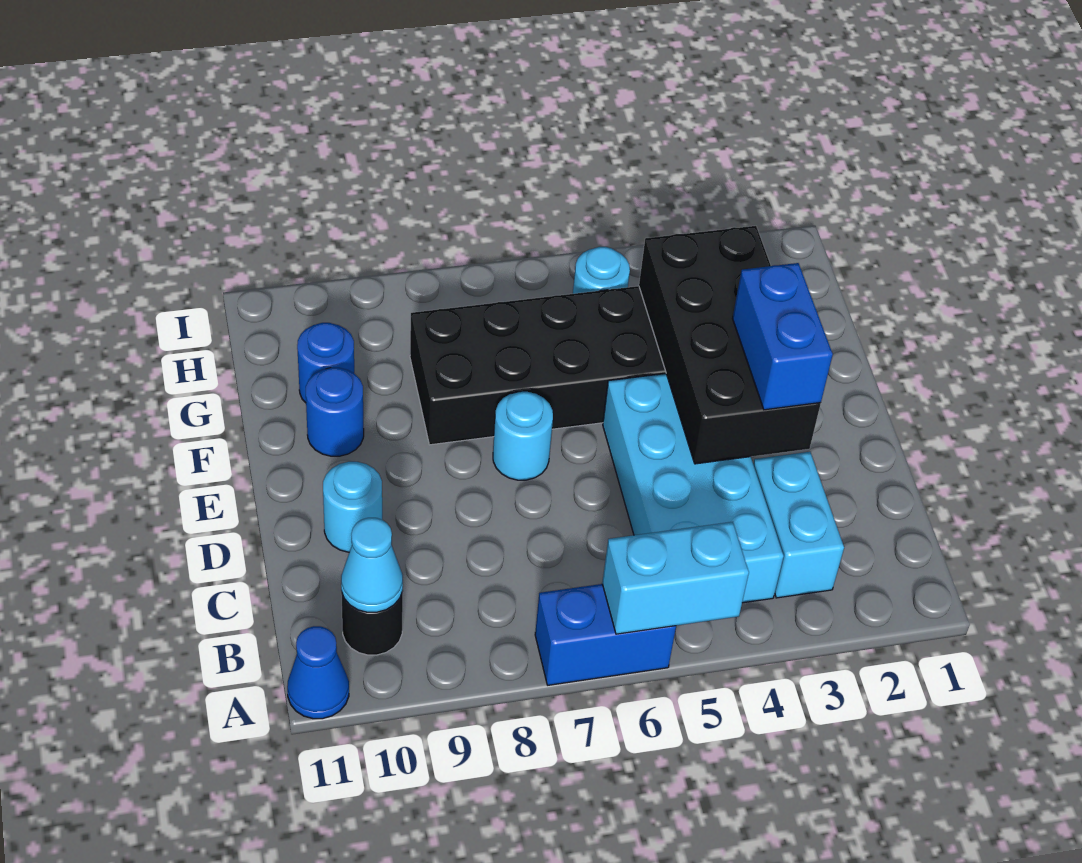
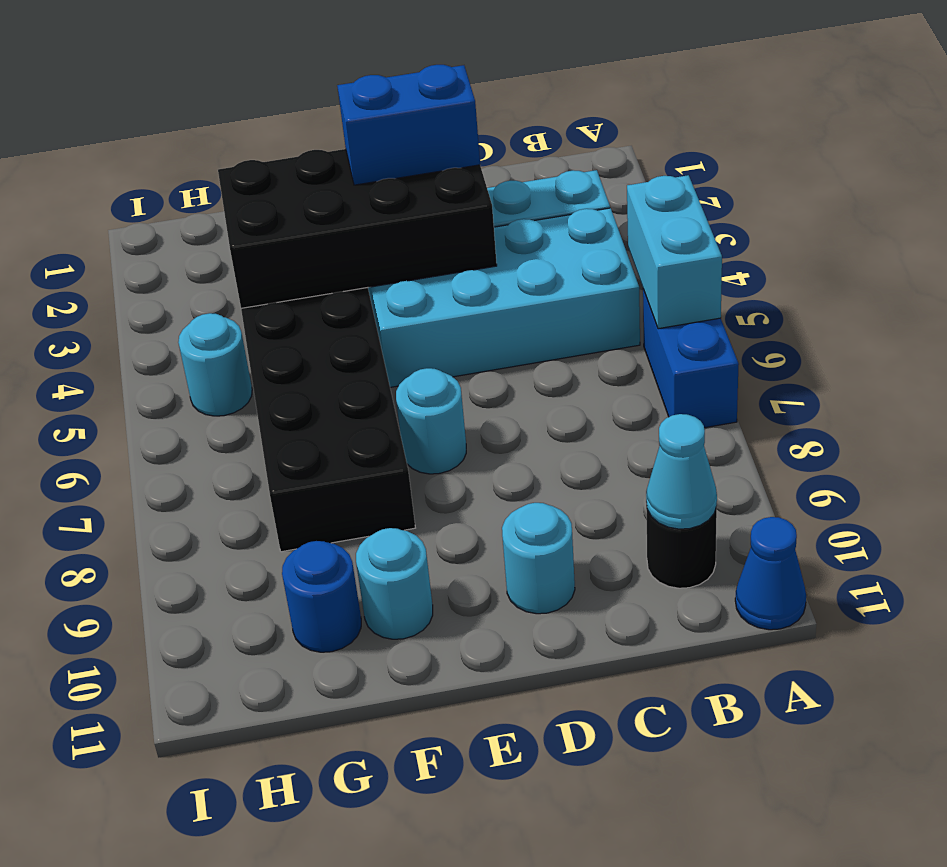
blue 1x1 round brick [306,368,364,456] -> cyan 1x1 round brick [356,528,433,639]

